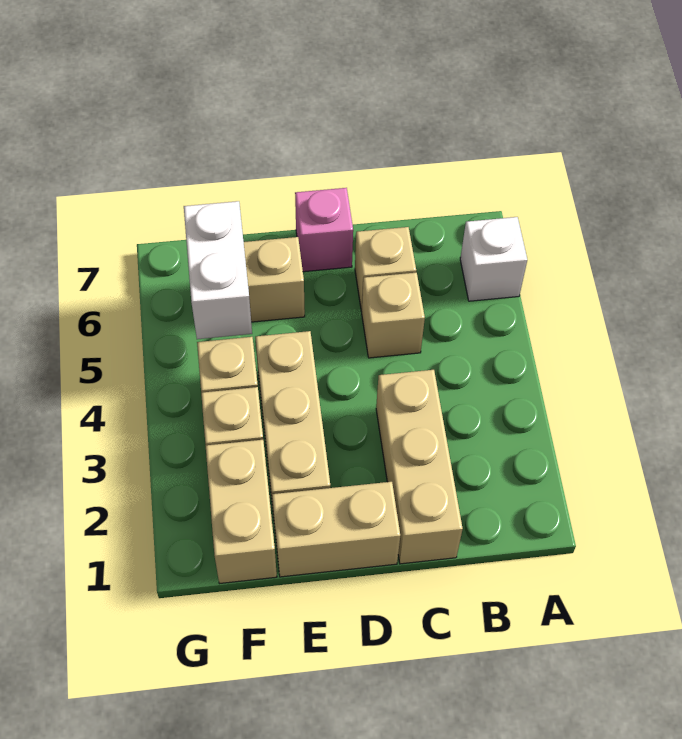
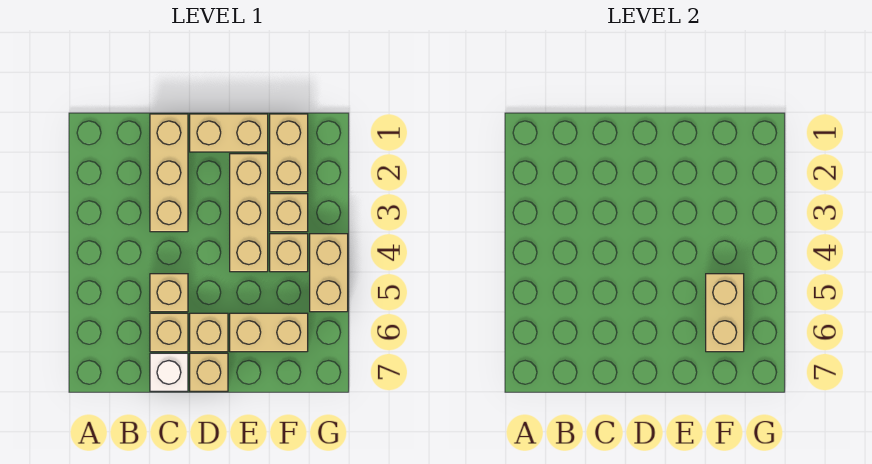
white 1x1 brick [460,217,527,301] -> white 1x1 brick moved to [150,353,188,391]
none -> tan 1x1 brick [190,313,228,352]
pink 1x1 brick [295,188,353,272] -> tan 1x1 brick [190,353,228,391]
white 1x2 brick [184,201,252,339] -> tan 1x2 brick [706,274,744,352]
none -> tan 1x2 brick [310,234,348,312]

